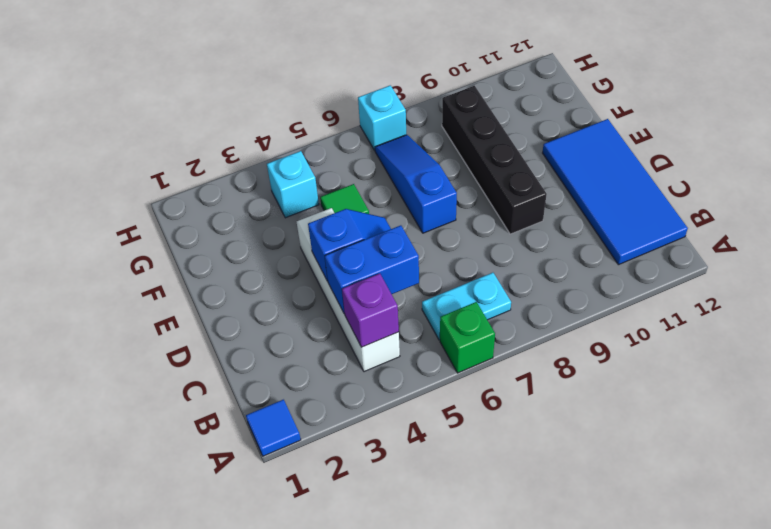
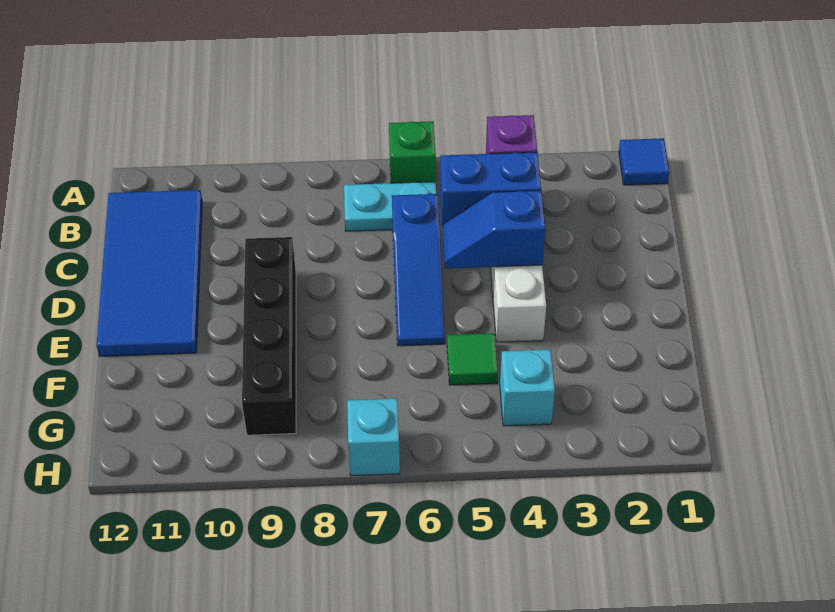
blue 1x3 slope [375,135,457,233] -> blue 1x3 slope moved to [392,194,445,346]

